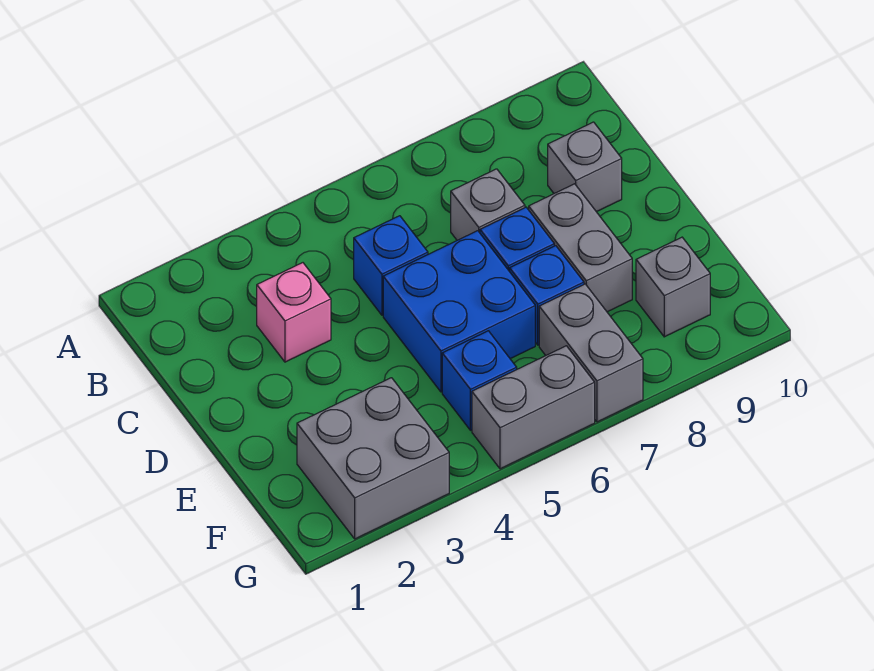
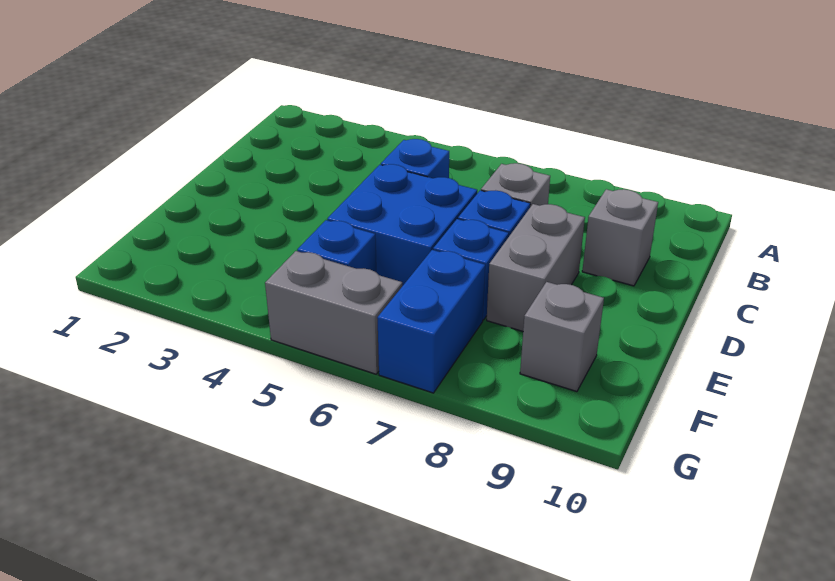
pink 1x1 brick [257,263,331,362] -> none
grey 2x2 brick [297,378,449,539] -> none
grey 1x2 brick [539,284,643,422] -> blue 1x2 brick [377,250,485,393]

